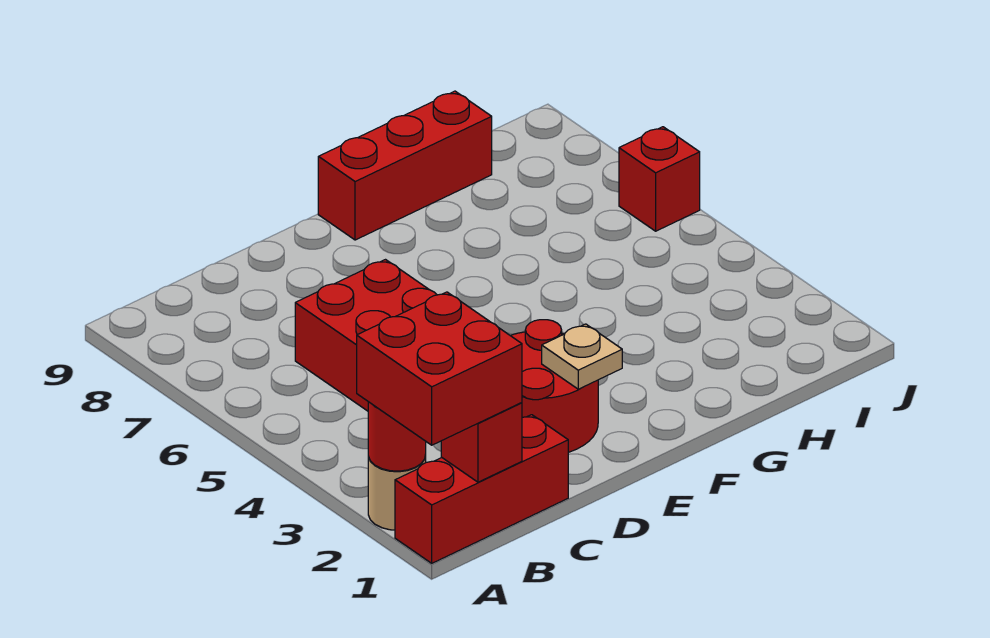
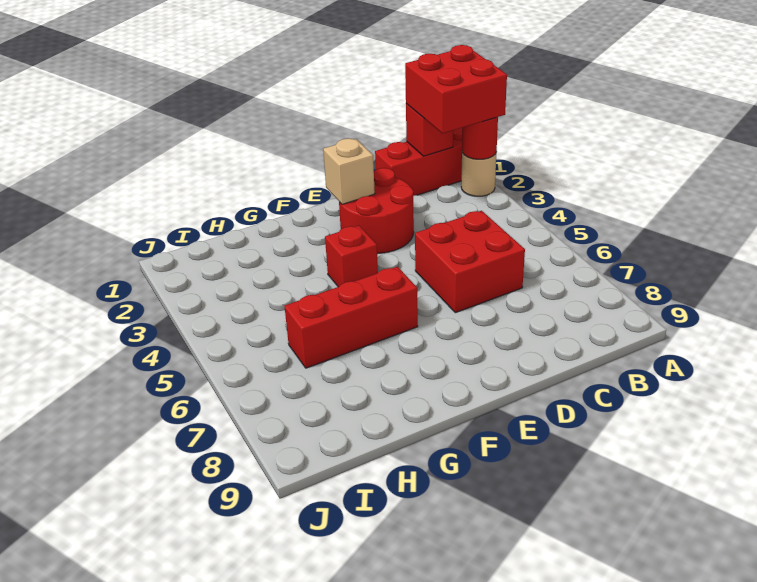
tan 1x1 plate [542,324,622,389] -> tan 1x1 brick [323,138,375,204]
red 1x3 brick [318,91,492,240] -> red 1x3 brick moved to [285,267,418,368]
red 1x1 brick [619,127,700,231] -> red 1x1 brick moved to [325,225,378,287]

